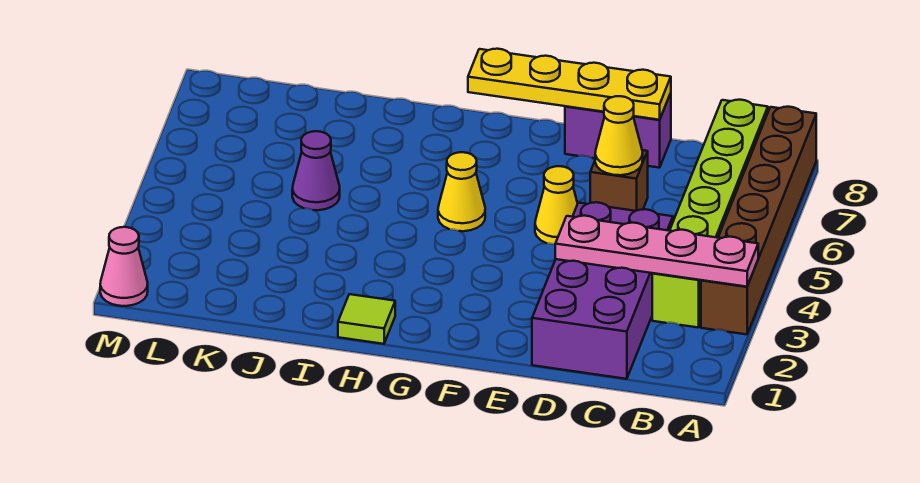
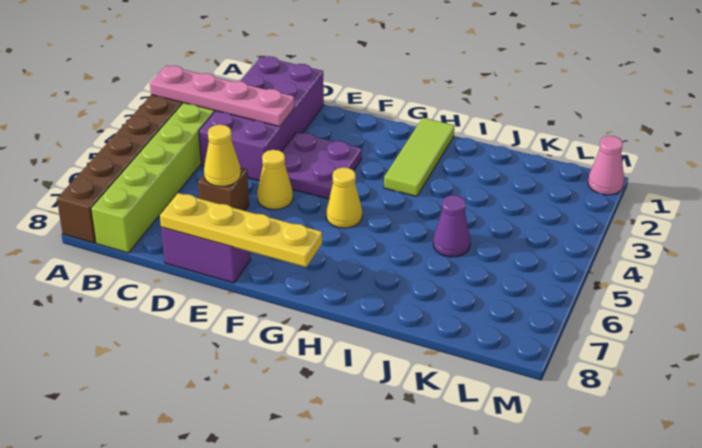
none -> purple 2x2 plate [282,132,361,199]
lime 1x1 tile [338,294,395,344] -> lime 1x3 tile [384,118,454,196]

